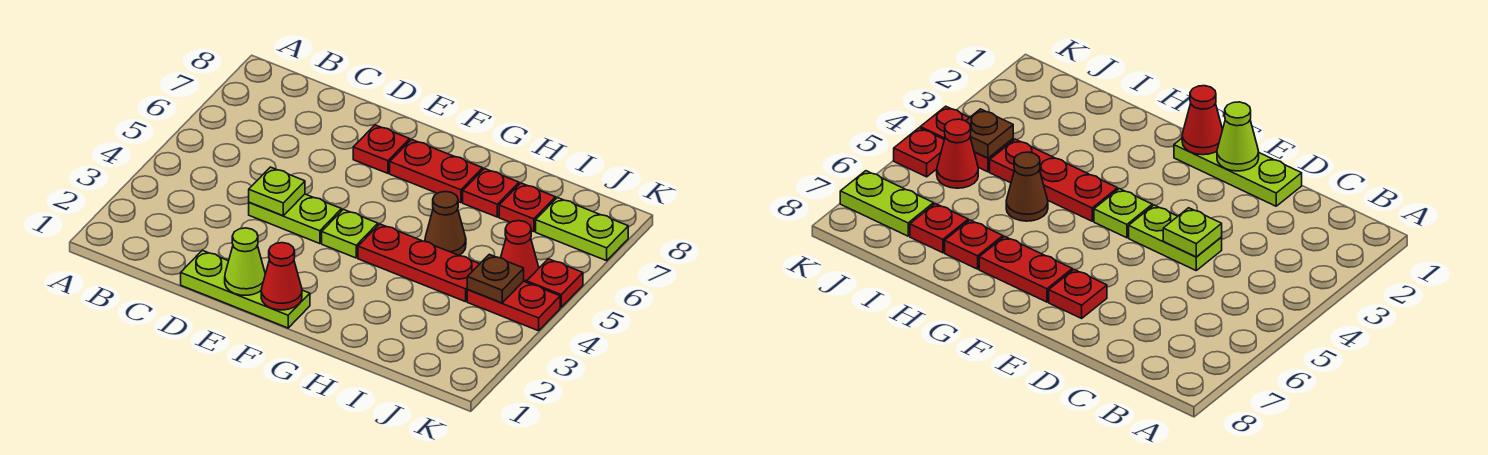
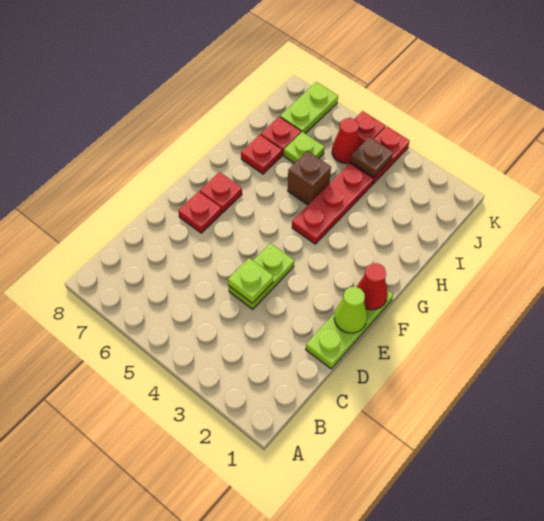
lime 1x1 plate [322,209,378,258] -> lime 1x1 plate moved to [284,132,325,163]
red 1x2 plate [390,139,483,203] -> red 1x1 plate [200,172,242,213]
brown 1x1 cone [425,192,466,255] -> brown 1x1 brick [288,151,331,205]

